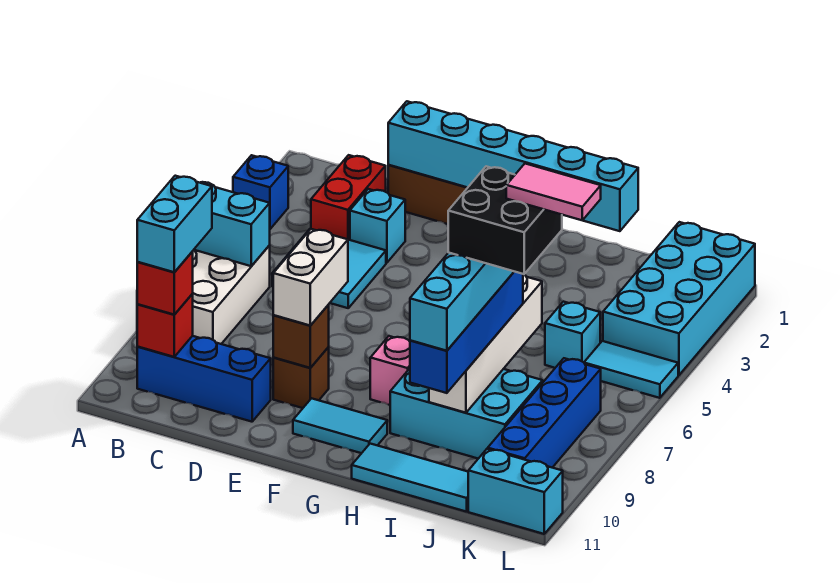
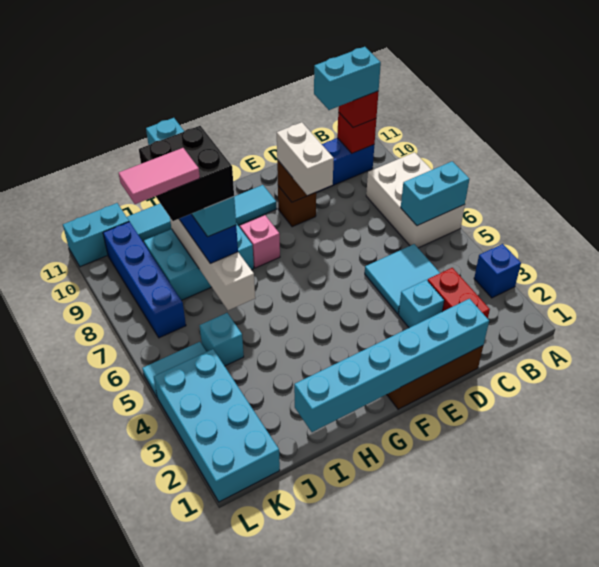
cyan 1x2 brick [137,176,212,272] -> cyan 1x2 brick turned to [314,47,381,110]

